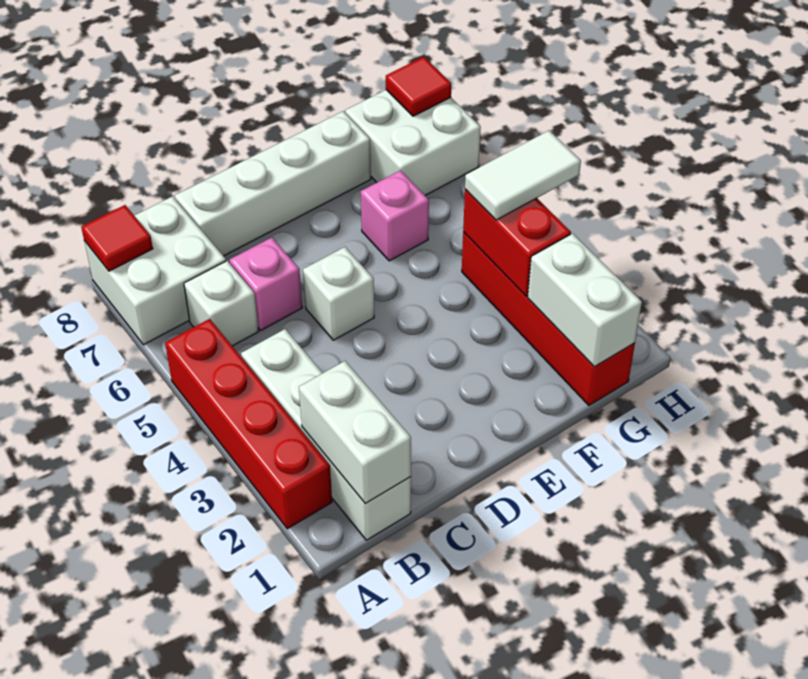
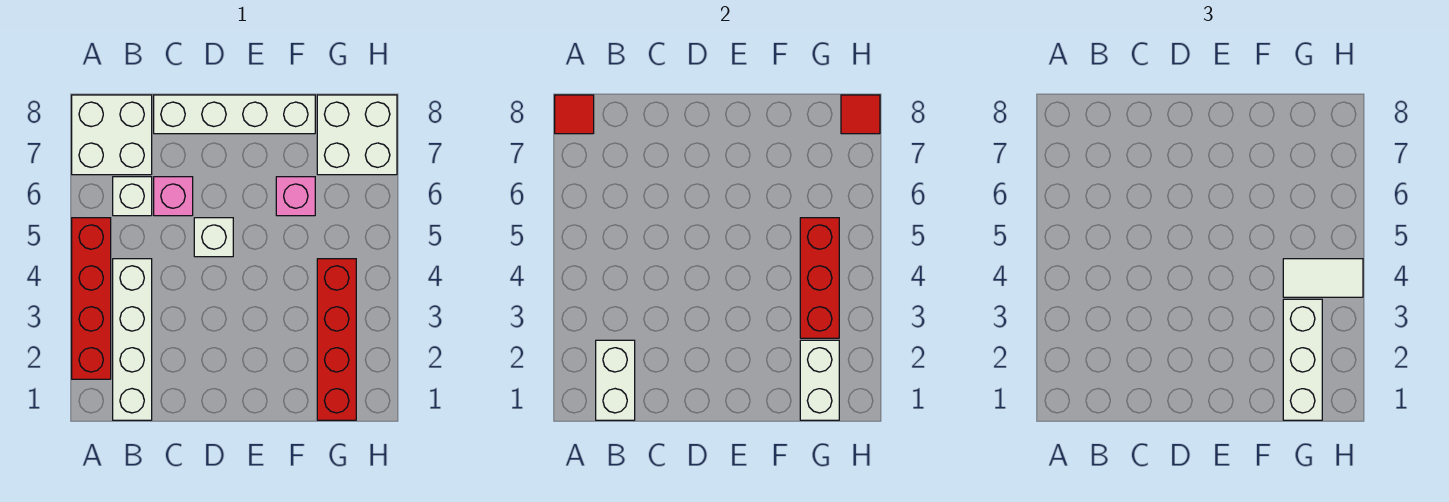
none -> white 1x3 brick [1283,299,1322,420]
red 1x2 brick [463,189,571,296] -> red 1x3 brick [800,218,839,338]

